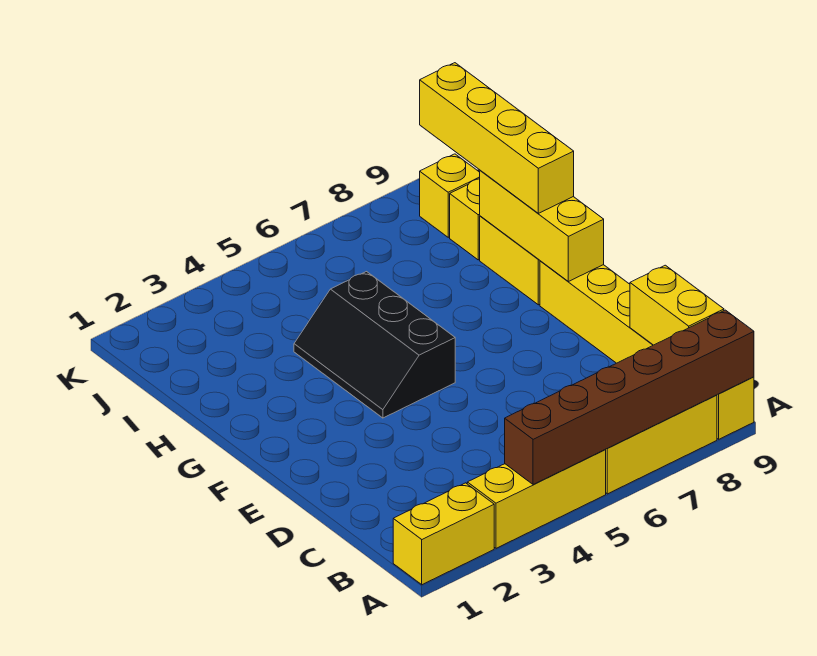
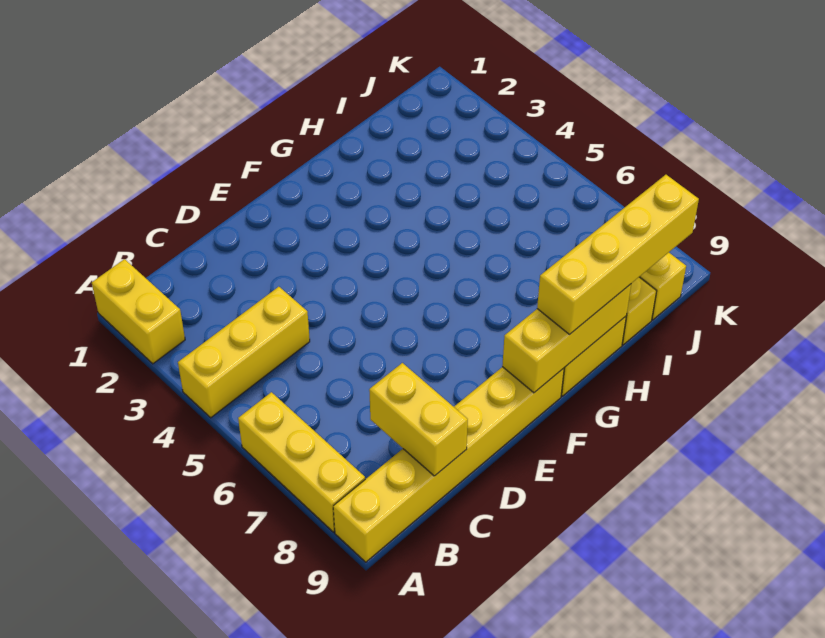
yellow 1x3 brick [467,450,606,548] -> yellow 1x3 brick turned to [178,287,310,418]
brown 1x6 brick [505,310,754,485] -> none
yellow 1x2 brick [630,265,724,345] -> yellow 1x2 brick turned to [369,363,468,476]
black 2x3 slope [294,272,455,418] -> none

